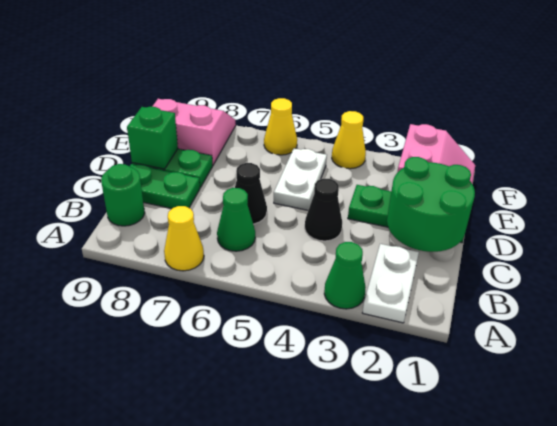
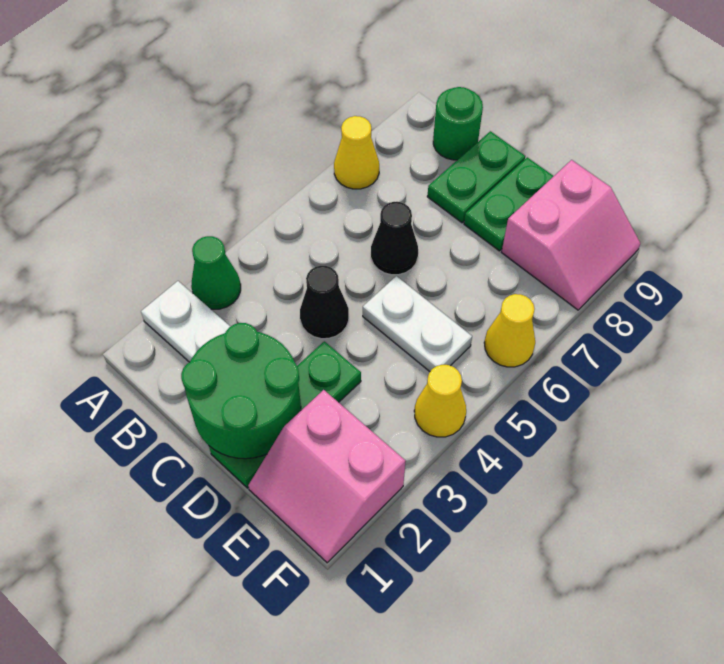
green 1x1 cone [217,188,255,251] -> none
green 1x1 brick [127,107,178,169] -> none

